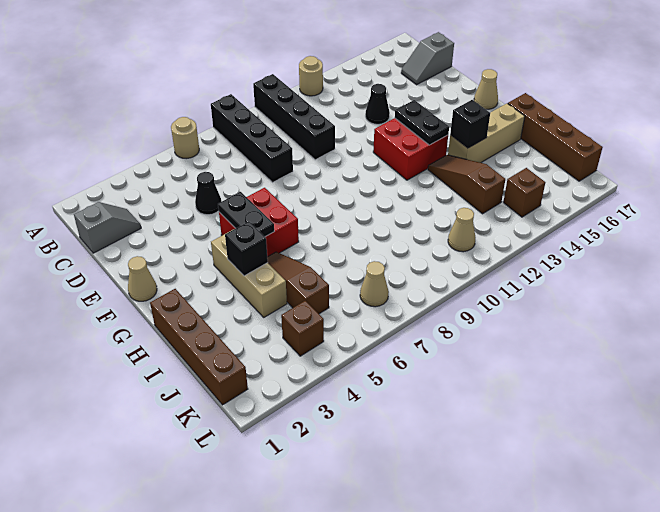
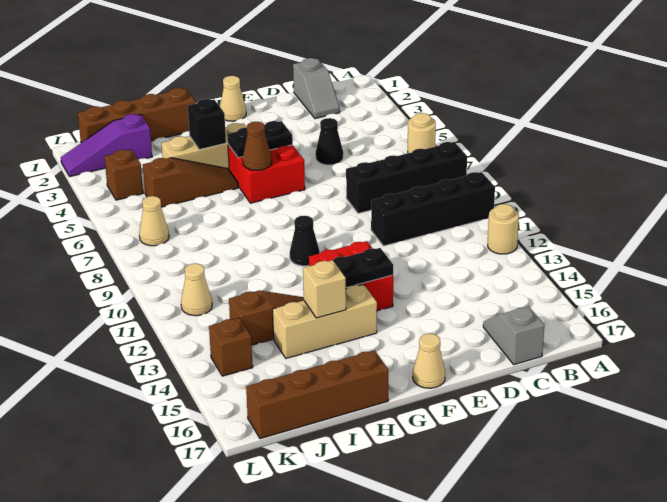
black 1x1 cone [365,84,390,124] -> black 1x1 cone moved to [290,216,320,266]
none -> brown 1x1 cone [243,122,272,170]
tan 1x3 brick [448,104,525,163] -> tan 1x3 brick turned to [273,284,377,358]
black 1x1 brick [450,100,490,148] -> tan 1x1 brick [303,260,346,318]
none -> purple 1x3 slope [61,114,152,177]

